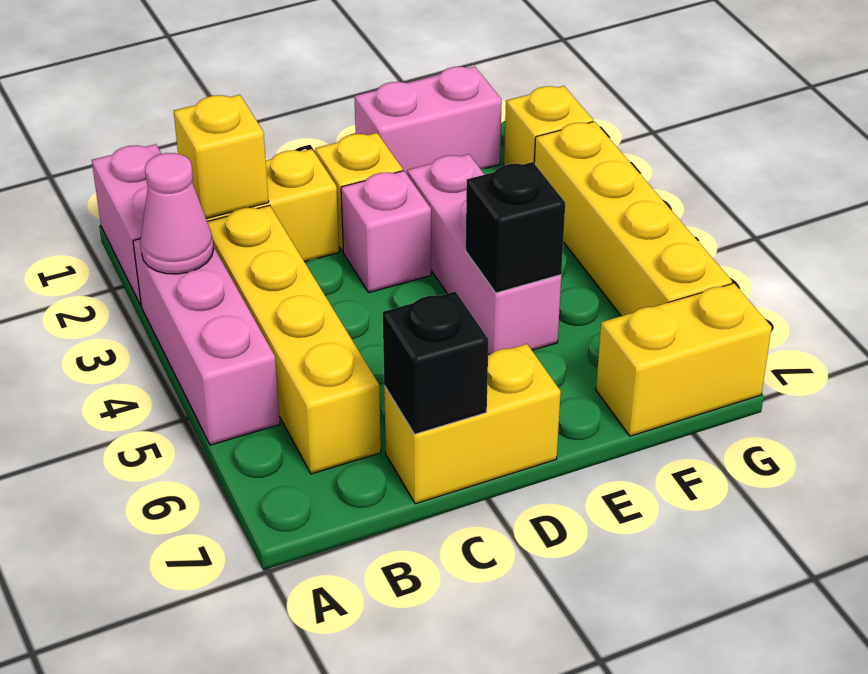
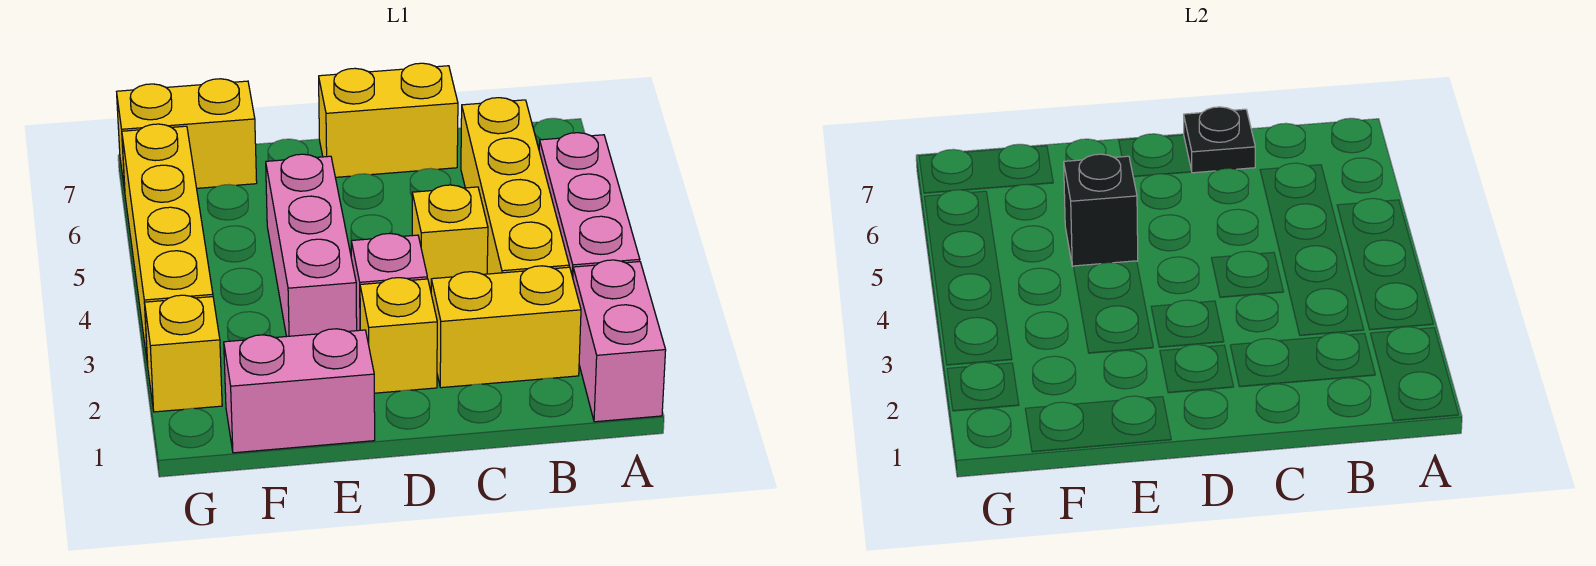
pink 1x1 cone [140,153,213,274] -> none
yellow 1x1 brick [174,95,269,219] -> yellow 1x1 brick moved to [412,185,488,290]
black 1x1 brick [383,291,489,434] -> black 1x1 plate [1184,107,1255,173]

